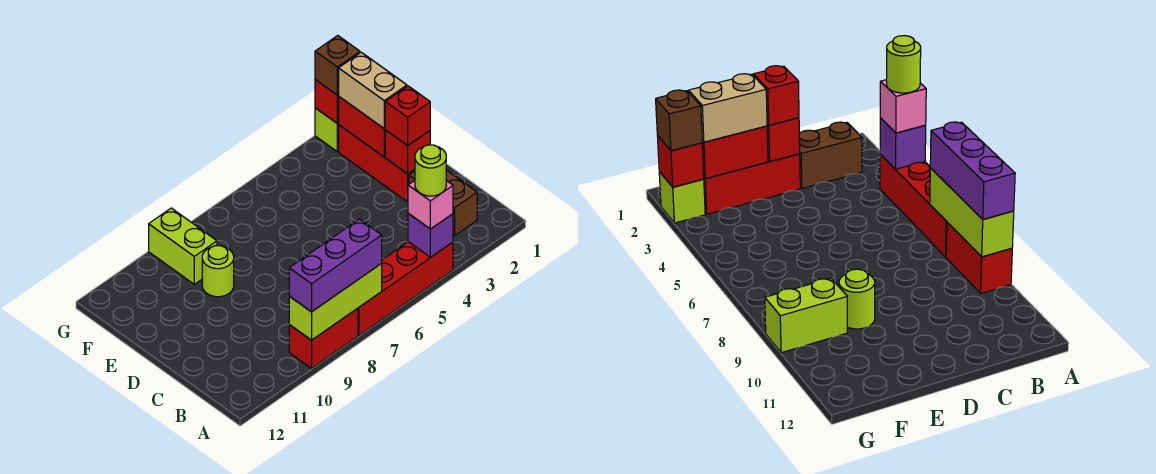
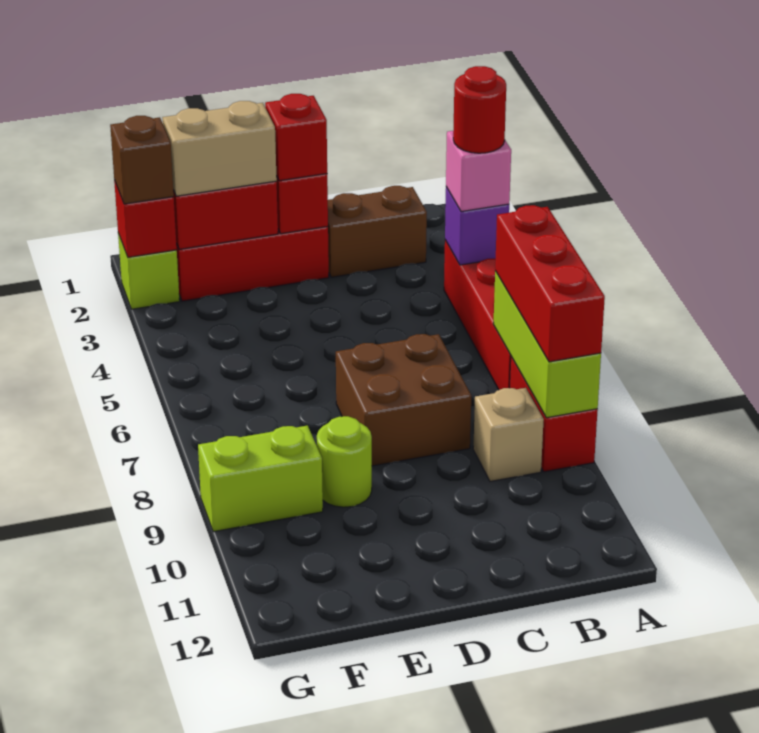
lime 1x1 round brick [415,145,446,196] -> red 1x1 round brick [453,66,506,153]
purple 1x3 brick [289,219,382,312] -> red 1x3 brick [495,205,605,362]
none -> tan 1x1 brick [473,388,544,481]
none -> brown 2x2 brick [336,334,471,466]

